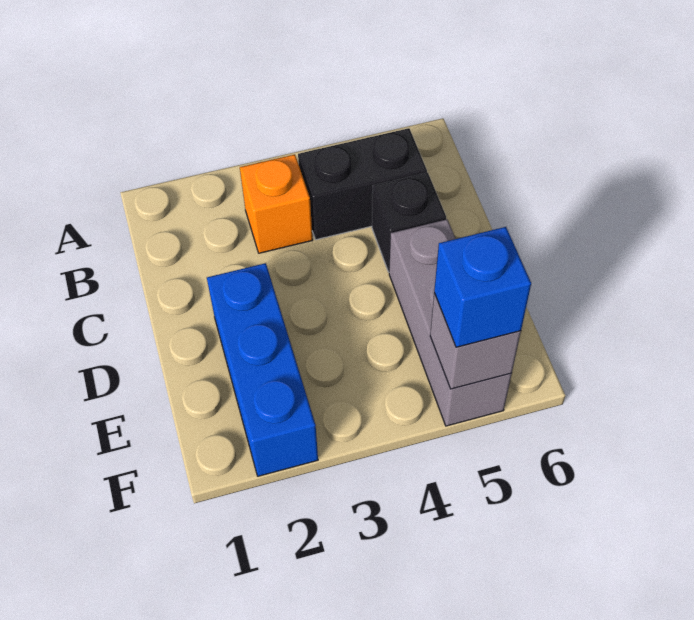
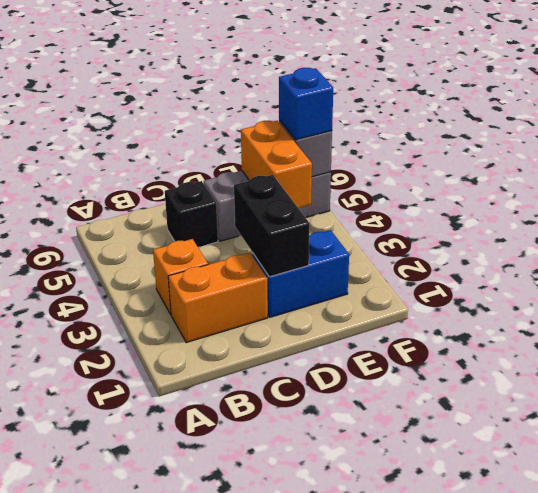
none -> orange 1x2 brick [168,253,268,343]
black 1x2 brick [298,128,427,240] -> black 1x2 brick moved to [234,175,309,277]
blue 1x3 brick [207,263,318,476] -> blue 1x2 brick [252,230,349,317]
none -> orange 1x2 brick [241,121,312,208]

